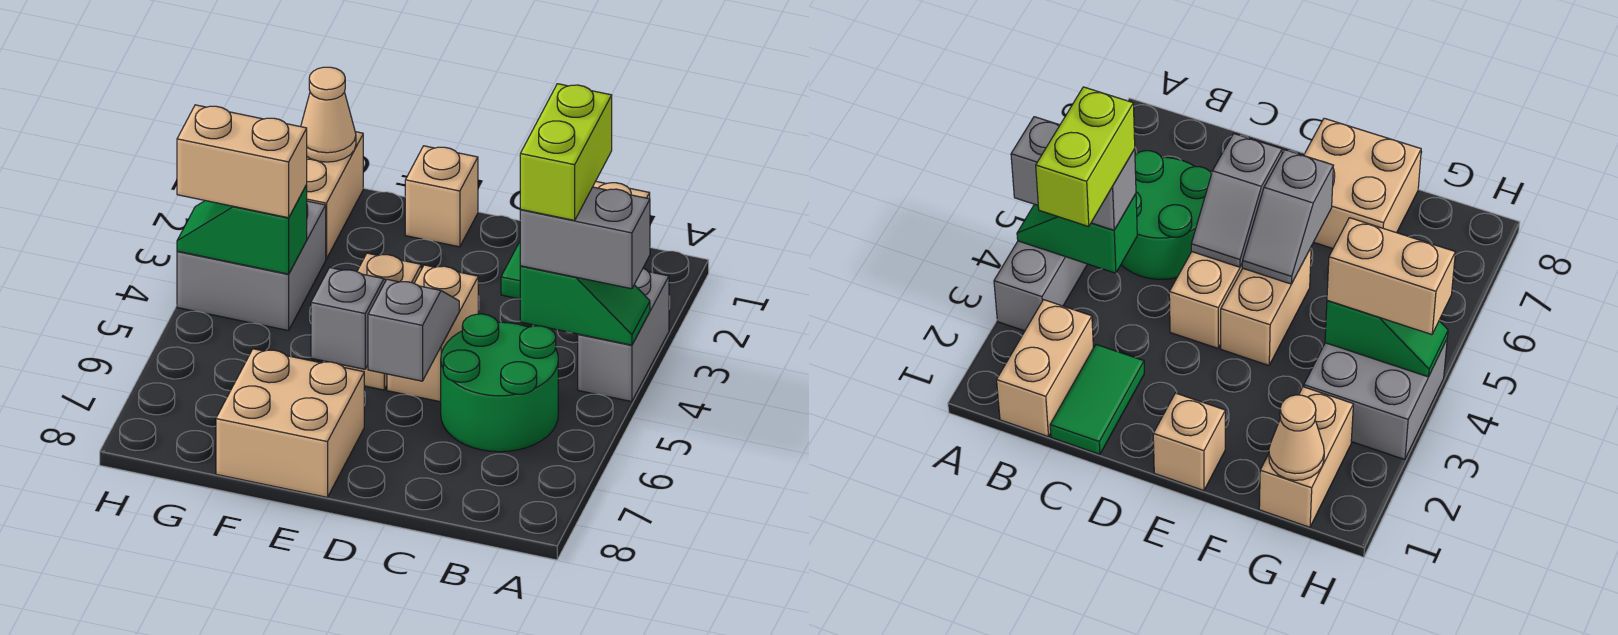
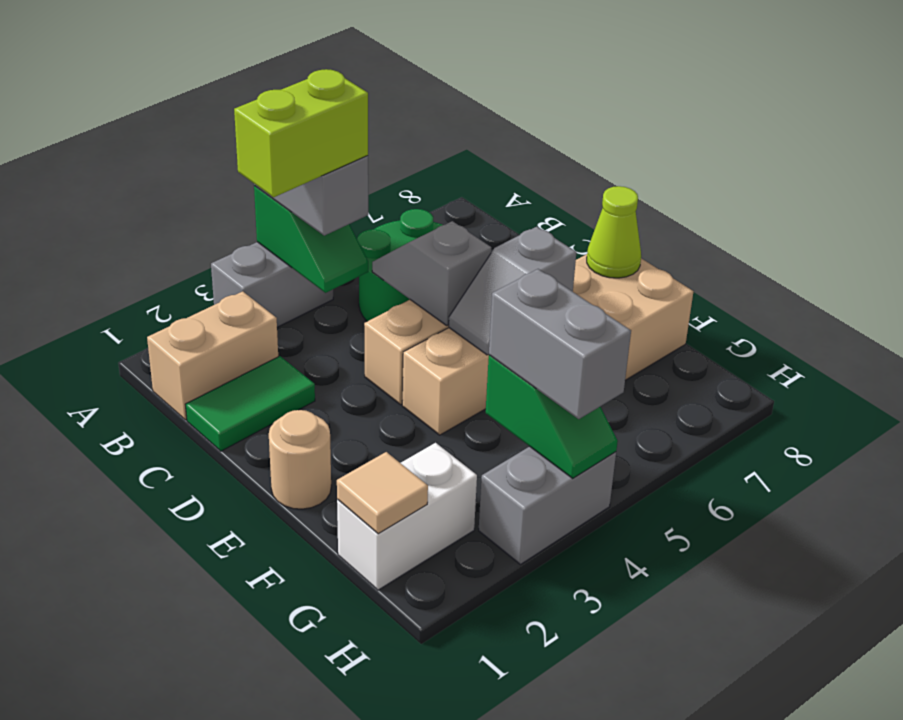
green 1x2 slope [520,266,650,345] -> green 1x2 slope turned to [254,186,368,293]
grey 1x2 slope [368,279,459,381] -> grey 1x2 slope turned to [372,221,491,325]
tan 1x1 brick [405,146,478,247] -> tan 1x1 round brick [269,410,331,509]
none -> lime 1x1 cone [587,186,641,278]
tan 1x2 brick [307,132,363,259] -> white 1x2 brick [337,443,477,590]
tan 1x1 cone [301,67,356,162] -> tan 1x1 tile [337,452,428,534]
grey 2x2 brick [177,200,326,331] -> grey 1x2 brick [479,446,616,564]
tan 1x2 brick [177,105,307,218] -> grey 1x2 brick [489,269,631,419]

